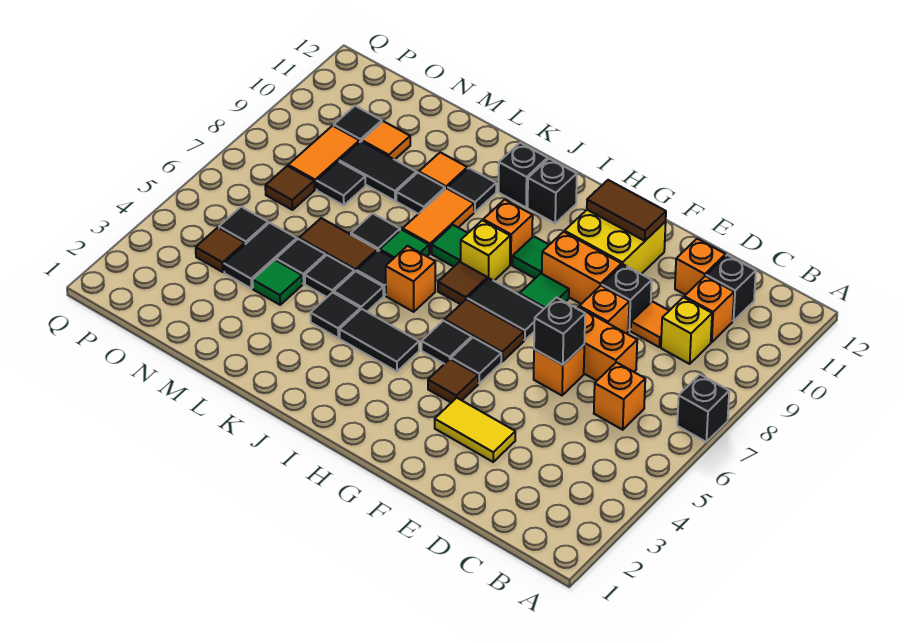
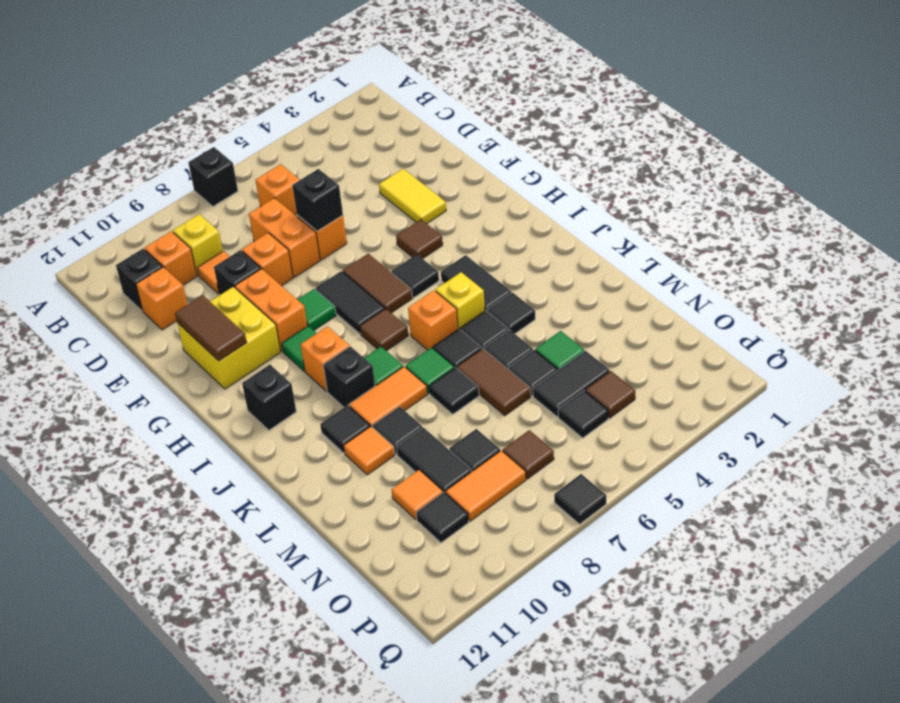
black 1x1 tile [451,337,501,383] -> black 1x1 tile moved to [554,474,606,524]
yellow 1x1 brick [461,220,510,281] -> yellow 1x1 brick moved to [435,272,485,329]
black 1x1 brick [499,143,548,207] -> black 1x1 brick moved to [323,346,375,407]

